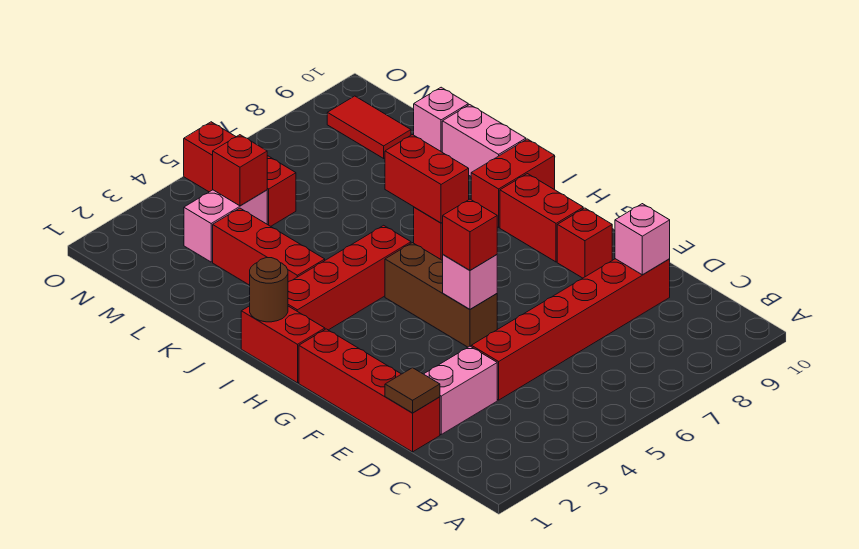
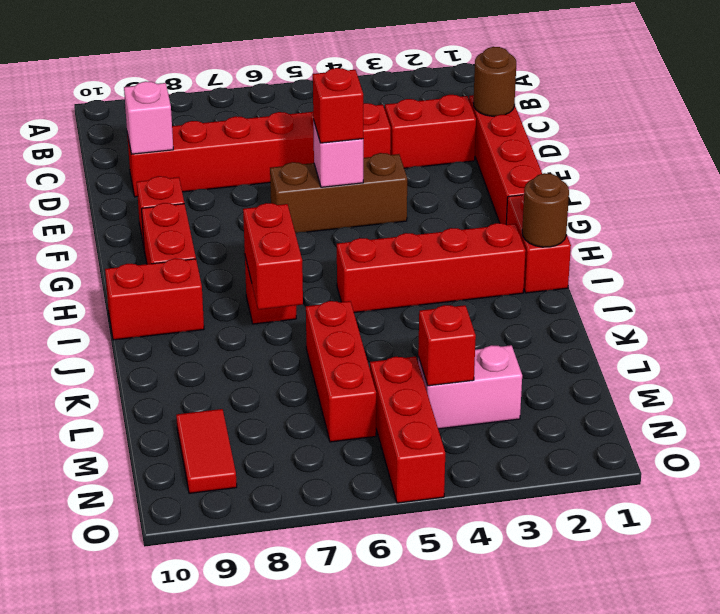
brown 1x1 tile [385,368,440,413] -> brown 1x1 round brick [473,47,516,116]
pink 1x2 brick [424,346,497,434] -> red 1x2 brick [385,95,476,168]
brown 1x3 brick [385,243,497,347] -> brown 1x3 brick turned to [270,153,407,233]
red 1x3 brick [213,208,325,285] -> red 1x3 brick moved to [306,301,376,442]
pink 1x2 brick [442,105,526,176] -> none
pink 1x1 brick [414,87,468,152] -> none

